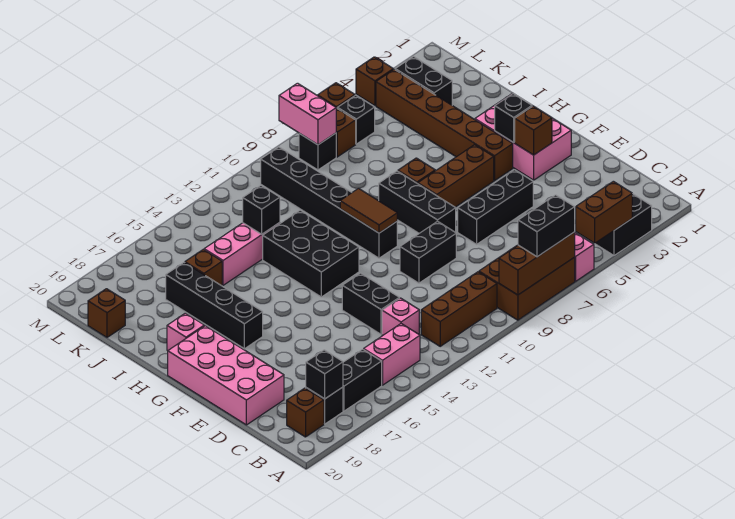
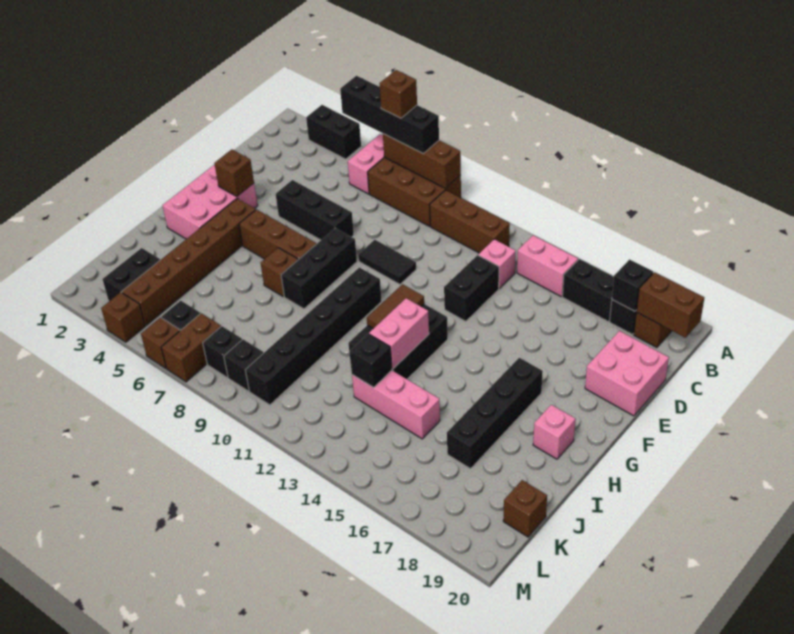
brown 1x2 brick [576,181,632,243] -> brown 1x2 brick moved to [636,272,704,338]
black 1x2 brick [518,195,575,257] -> black 1x4 brick [340,76,439,154]
pink 2x4 brick [168,326,284,425] -> pink 2x2 brick [585,331,669,416]
black 1x2 brick [400,221,456,283] -> black 1x2 tile [358,240,416,284]
black 1x1 brick [495,94,532,143] -> black 1x1 brick moved to [224,339,263,391]
brown 1x2 tile [340,188,397,233] -> brown 1x2 tile moved to [367,284,424,329]
brown 1x1 brick [185,249,222,286] -> brown 1x1 brick moved to [380,70,417,118]
pink 1x2 brick [279,83,336,145] -> pink 1x2 brick moved to [369,298,429,369]

